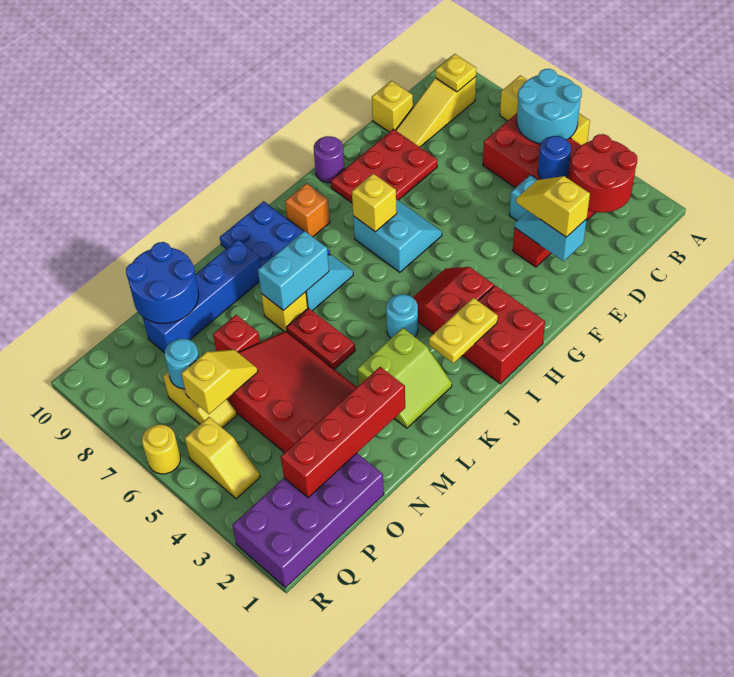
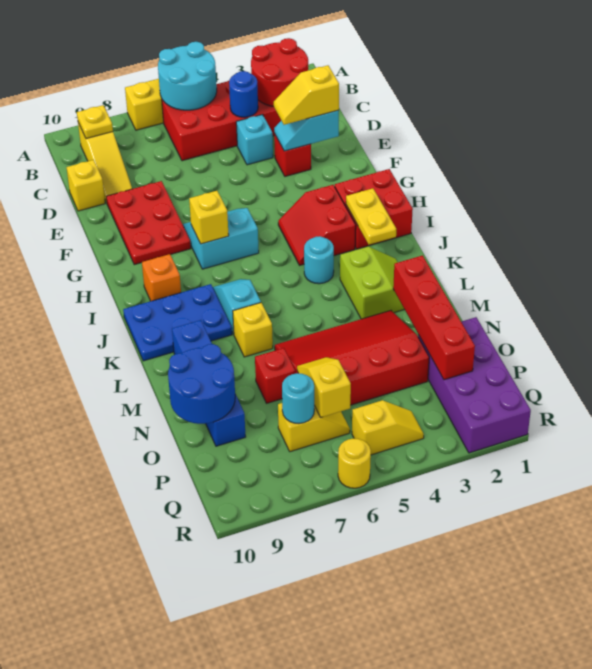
purple 1x1 round brick [314,136,344,183] -> none
cyan 1x2 brick [258,231,329,311] -> none
red 1x2 plate [287,308,355,369] -> none

